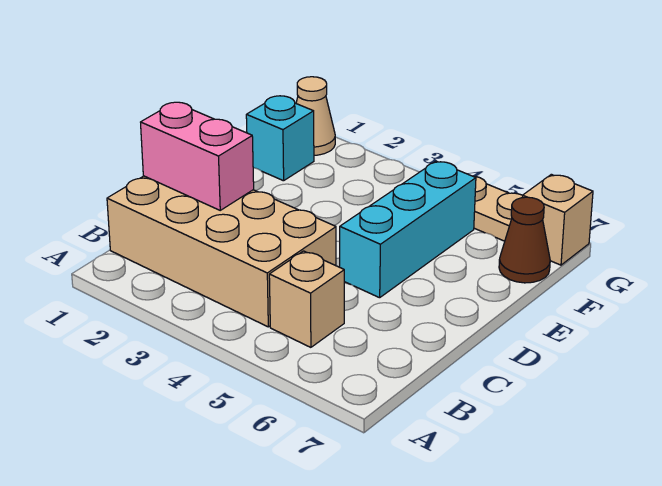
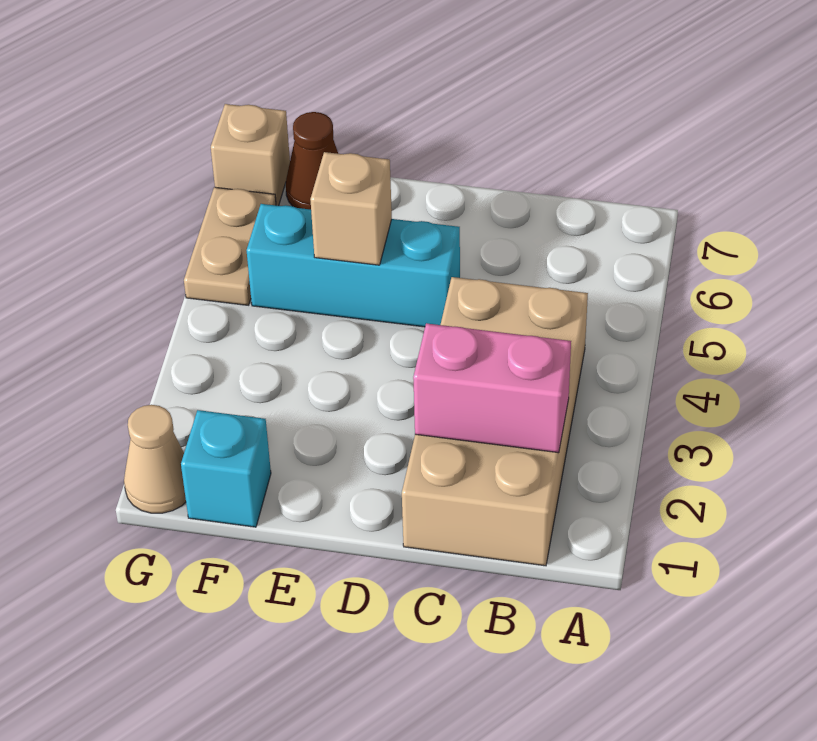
tan 1x1 brick [269,251,344,347] -> tan 1x1 brick moved to [310,152,392,265]
pink 1x2 brick [141,102,254,210] -> pink 1x2 brick turned to [413,323,571,453]

